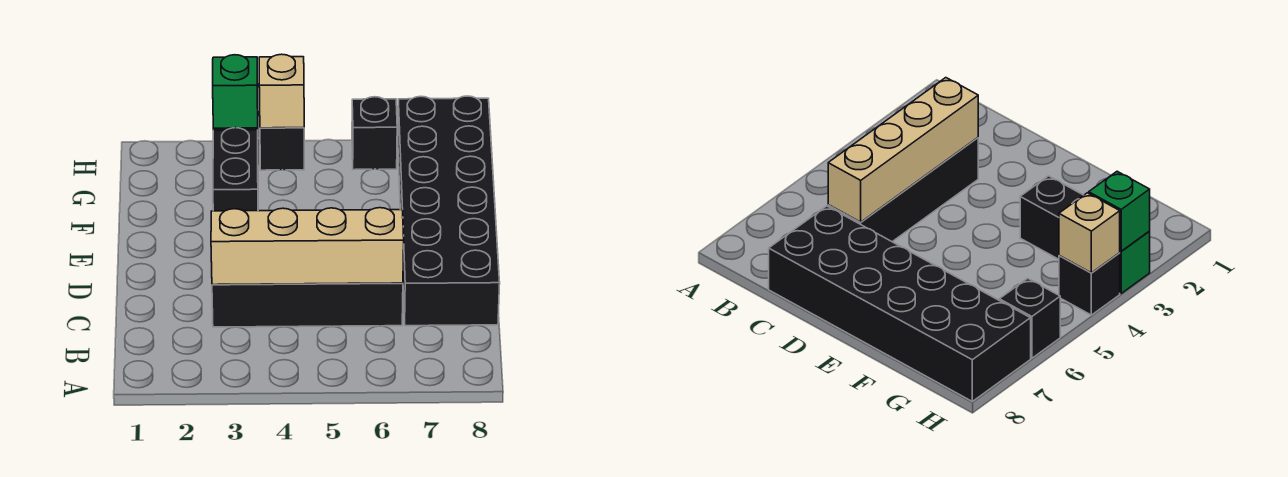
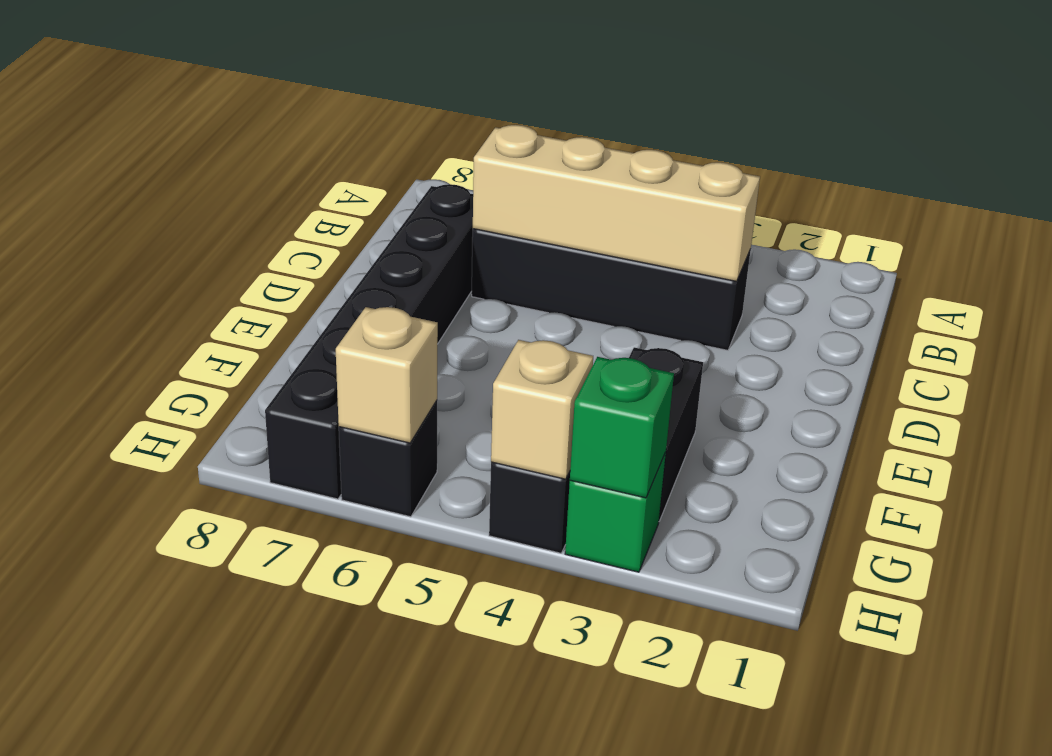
black 2x6 brick [398,96,500,326] -> black 1x6 brick [265,184,473,499]
none -> tan 1x1 brick [336,307,438,443]

